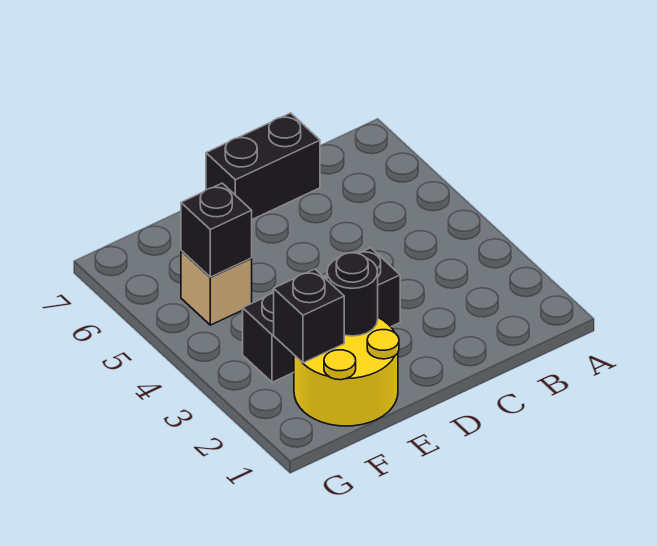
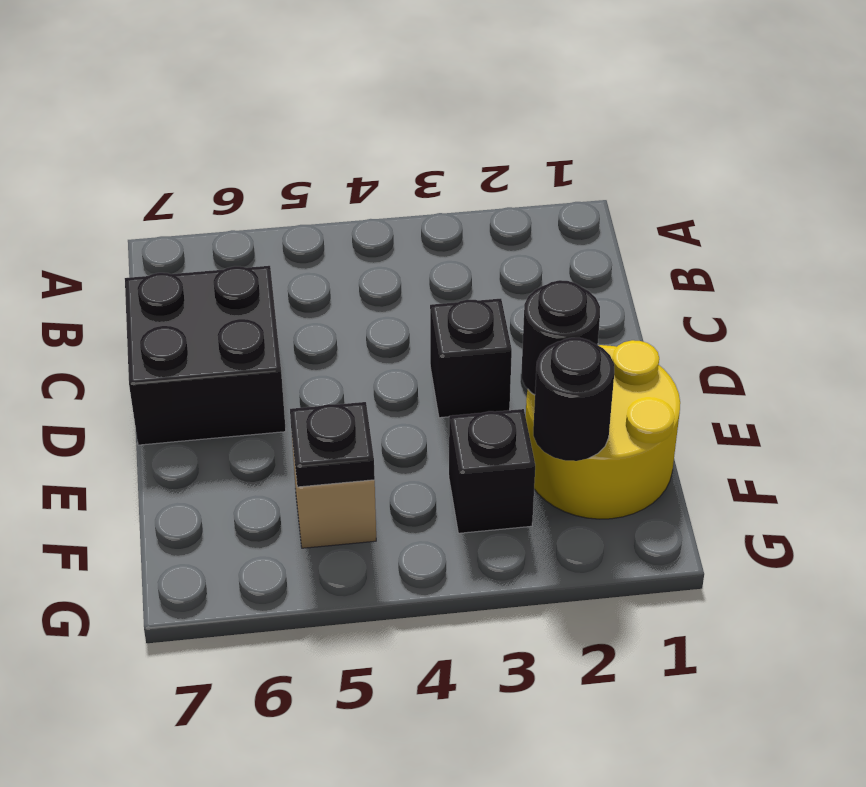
black 1x2 brick [206,113,320,219] -> black 2x2 brick [125,266,286,445]
black 1x1 brick [274,269,344,363] -> black 1x1 round brick [533,338,614,461]
black 1x1 brick [181,183,252,277] -> black 1x1 plate [290,402,375,487]

